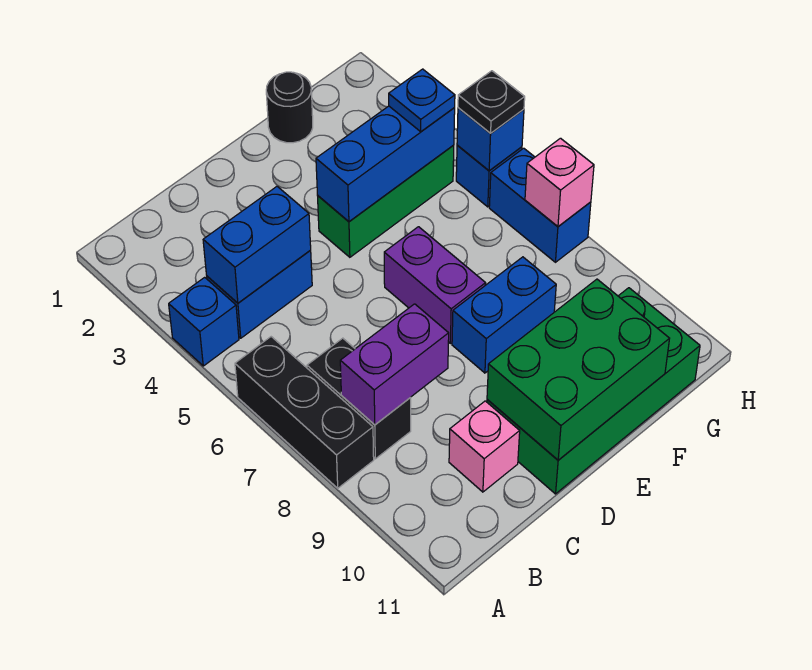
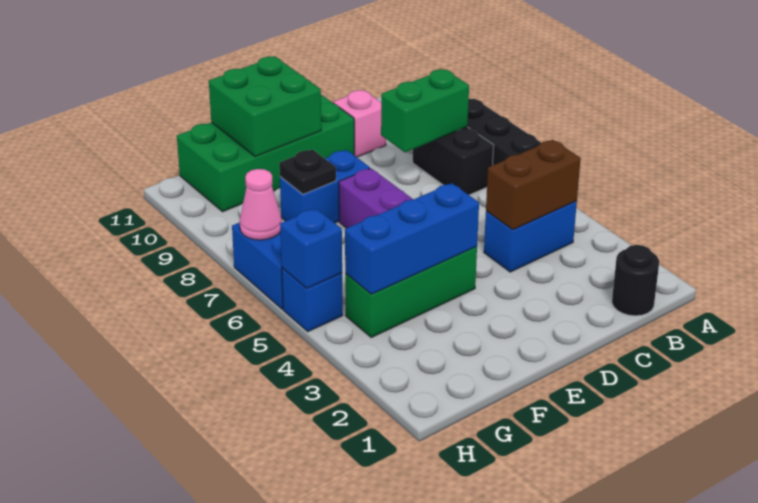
blue 1x1 brick [169,277,239,366] -> none
blue 1x2 brick [203,187,311,303] -> brown 1x2 brick [486,140,581,230]
purple 1x2 brick [340,304,449,425] -> green 1x2 brick [381,69,469,152]
green 2x3 brick [487,279,670,460] -> green 2x2 brick [209,57,321,157]
black 1x1 round brick [266,72,313,143] -> black 1x1 round brick moved to [612,245,659,316]
blue 1x1 plate [389,69,455,132] -> none
black 1x1 plate [458,71,525,133] -> black 1x1 plate moved to [279,149,336,194]
pink 1x1 brick [525,138,594,227] -> pink 1x1 cone [240,169,282,240]

